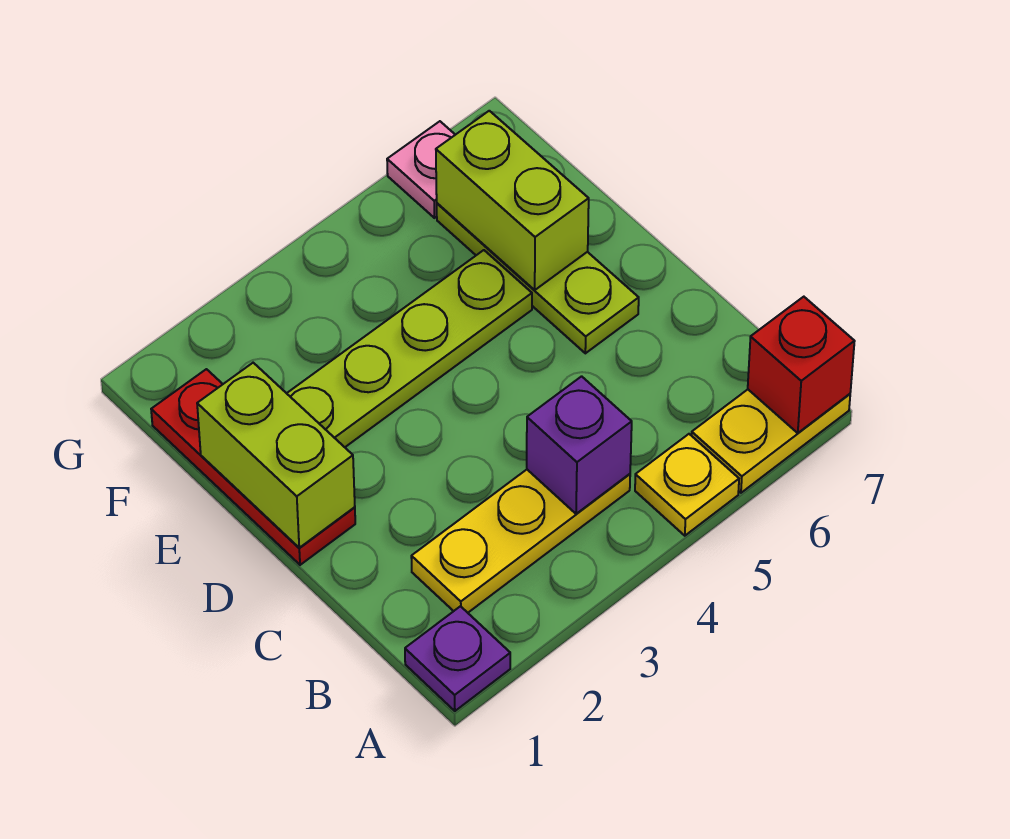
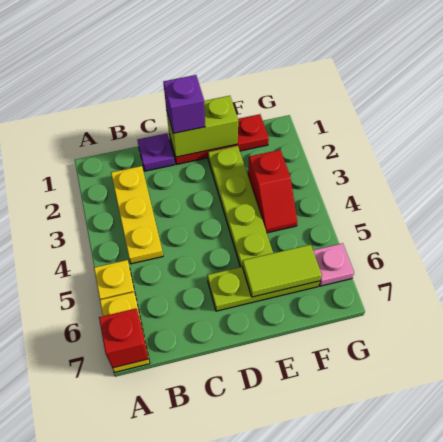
purple 1x1 plate [405,606,510,711] -> purple 1x1 plate moved to [137,133,175,171]
purple 1x1 brick [527,376,632,514] -> purple 1x1 brick moved to [163,75,205,133]
lime 1x2 brick [436,111,589,290] -> lime 1x2 tile [242,245,322,297]
none -> red 1x2 slope [248,150,297,233]

